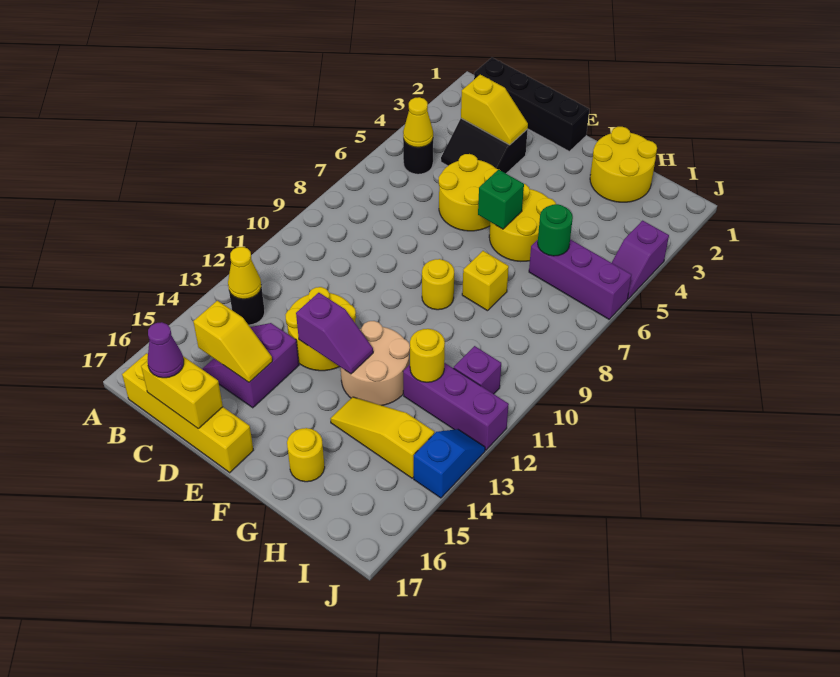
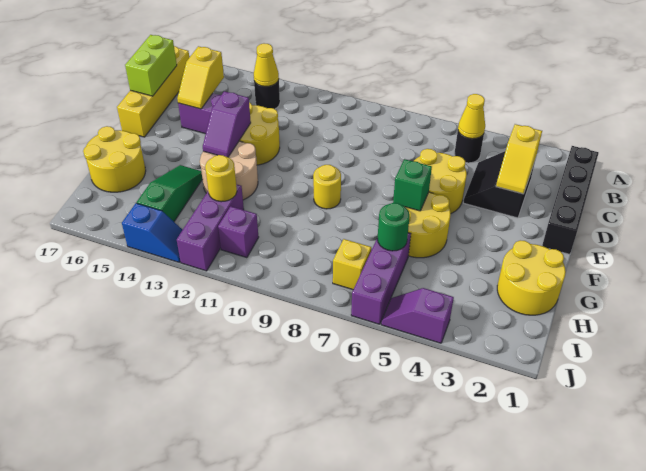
yellow 1x2 brick [141,356,223,428] -> lime 1x2 brick [125,35,177,96]
purple 1x1 cone [148,322,184,378] -> none
yellow 1x1 brick [462,251,509,311] -> yellow 1x1 brick moved to [333,239,371,290]
yellow 1x3 slope [330,397,434,478] -> green 1x3 slope [137,165,202,221]
yellow 1x1 round brick [287,428,325,482] -> yellow 2x2 round brick [83,126,146,192]

